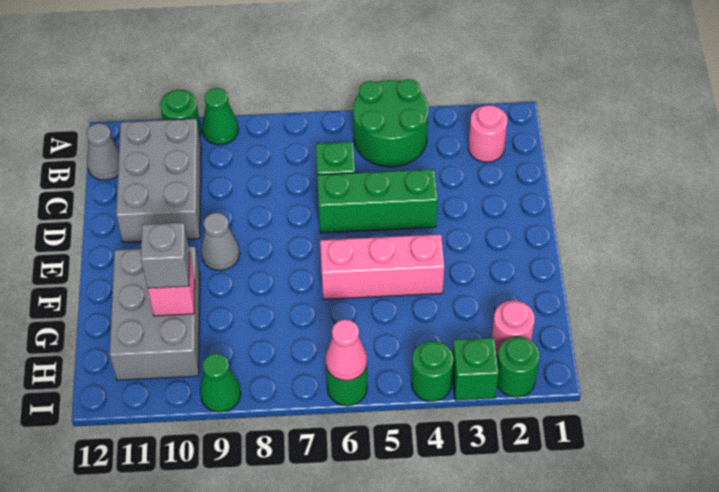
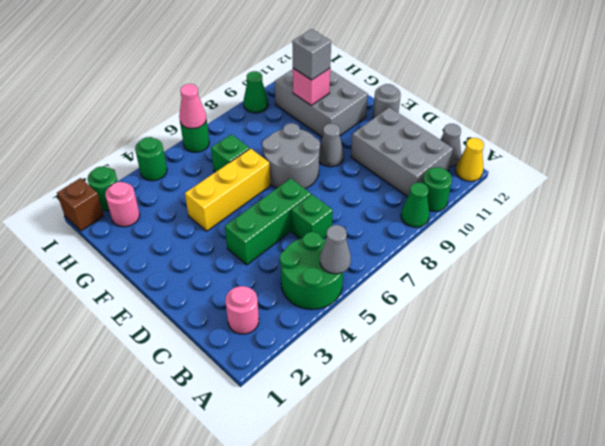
none -> grey 1x1 cone [320,225,351,274]
none -> yellow 1x1 cone [456,138,484,181]
none -> grey 2x2 round brick [262,123,320,189]
none -> grey 1x1 round brick [373,84,401,119]
pink 1x3 brick [320,234,444,299] -> yellow 1x3 brick [185,149,270,231]
none -> brown 1x1 brick [57,178,104,231]
green 1x1 brick [452,338,499,400] -> green 1x1 brick moved to [211,134,250,172]

